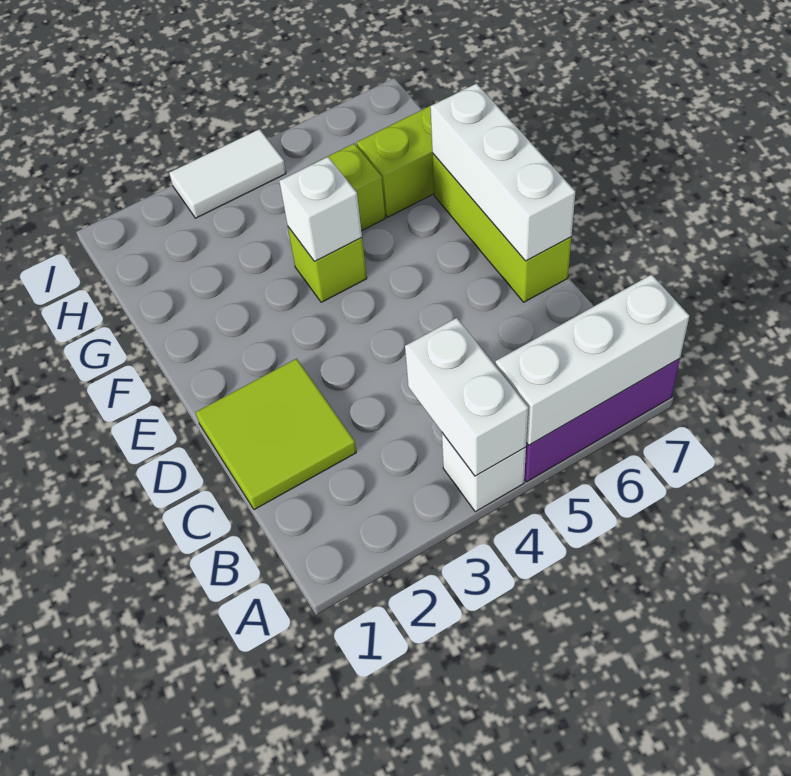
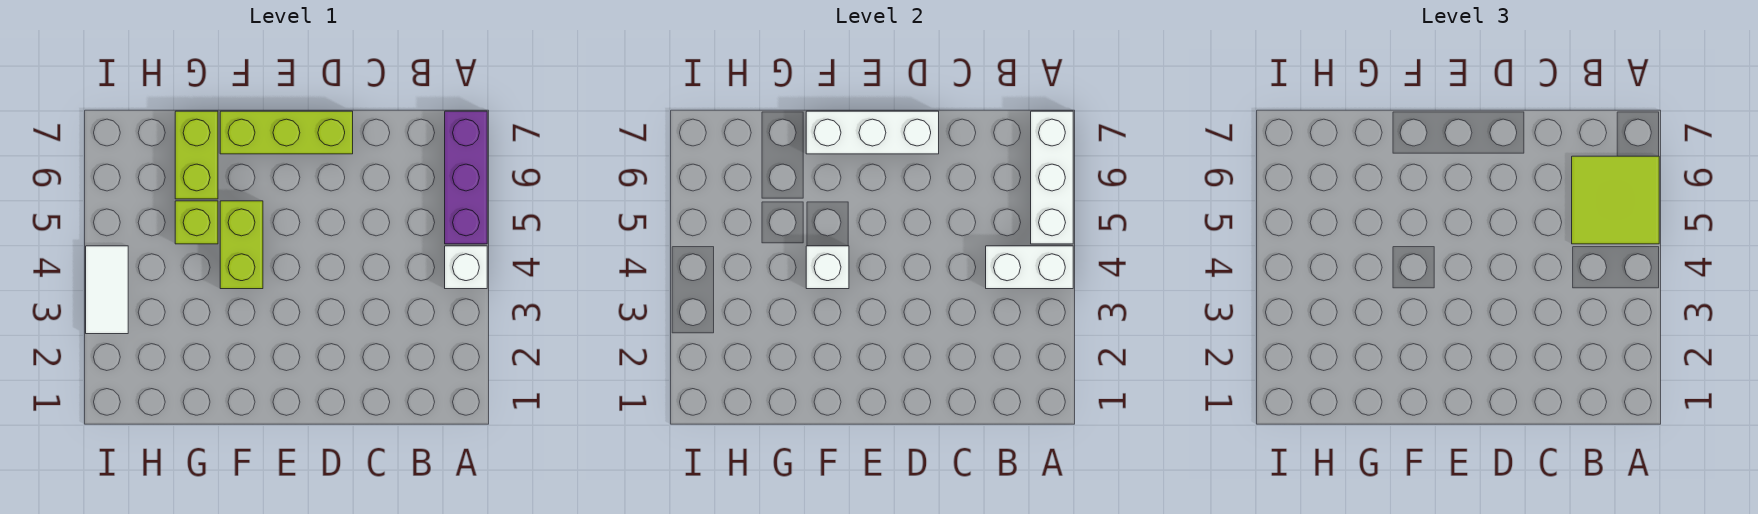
lime 2x2 tile [196,359,356,510] -> lime 2x2 tile moved to [1572,156,1659,244]
lime 1x1 brick [288,227,367,302] -> lime 1x2 brick [220,201,263,289]

